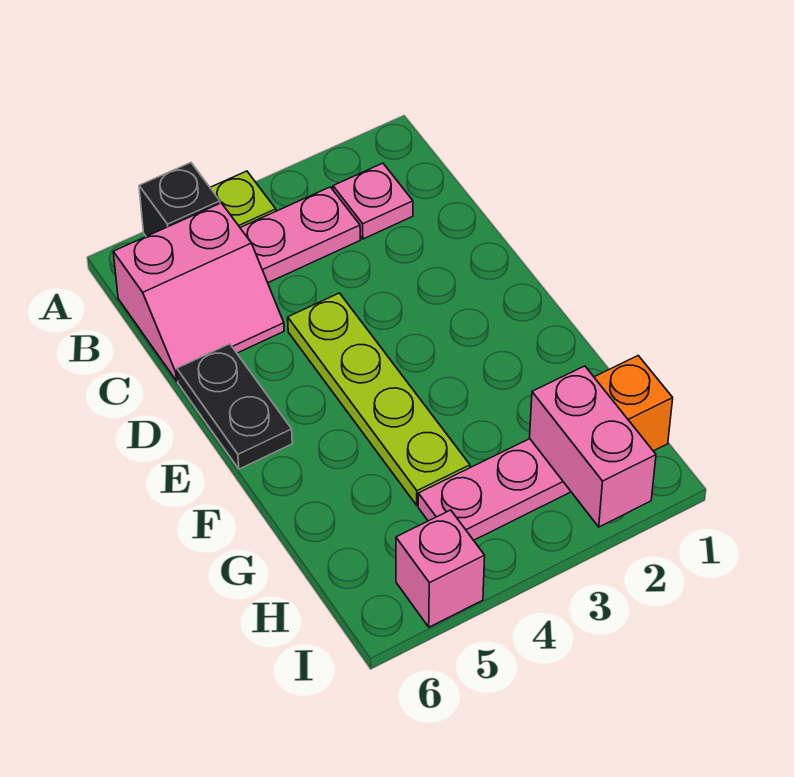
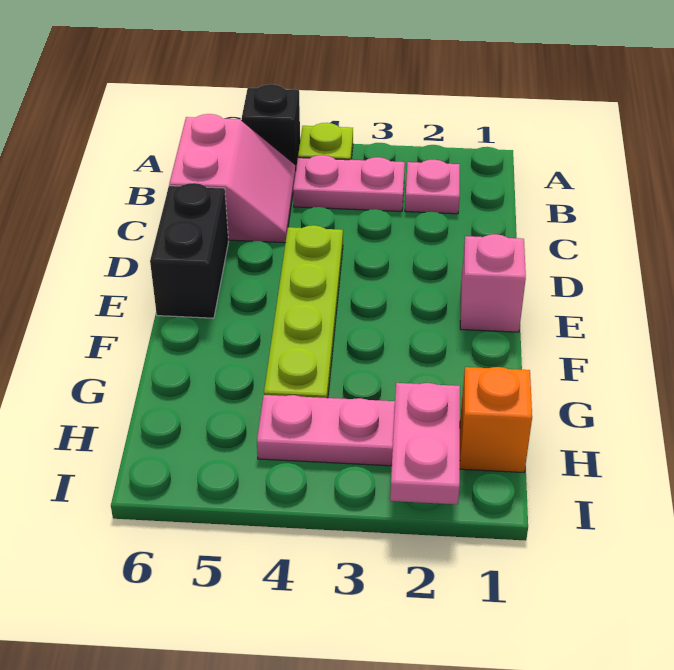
pink 2x2 slope [113,203,284,381] -> pink 2x2 slope turned to [169,114,296,243]
black 1x2 plate [177,344,292,469] -> black 1x2 brick [150,183,229,318]
pink 1x2 brick [530,366,656,527] -> pink 1x2 plate [390,383,460,504]
pink 1x1 brick [396,510,485,627] -> pink 1x1 brick moved to [460,234,526,332]

